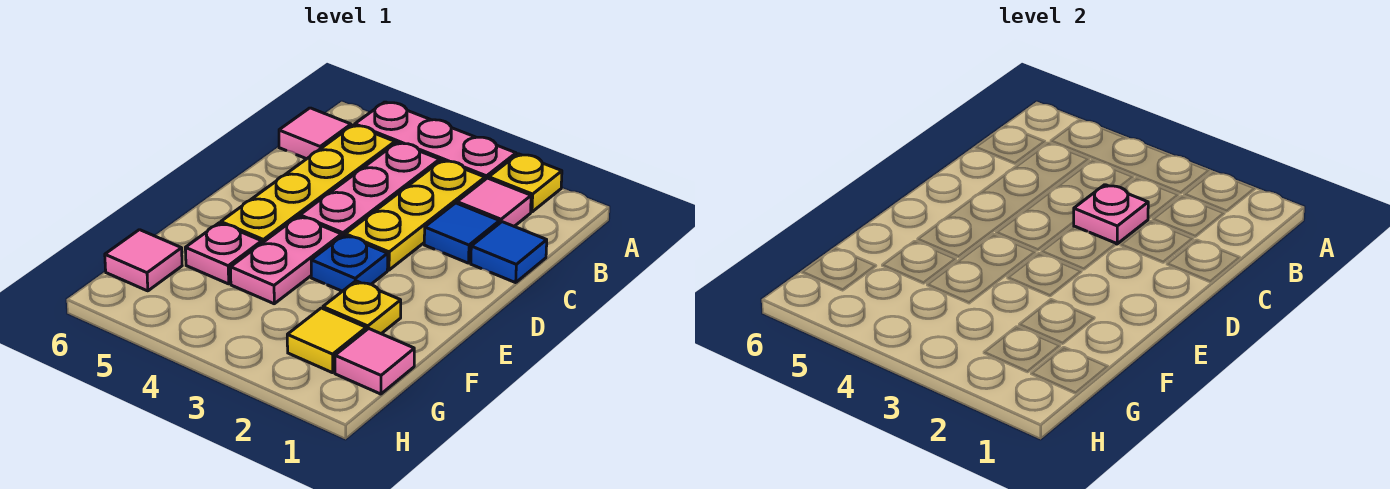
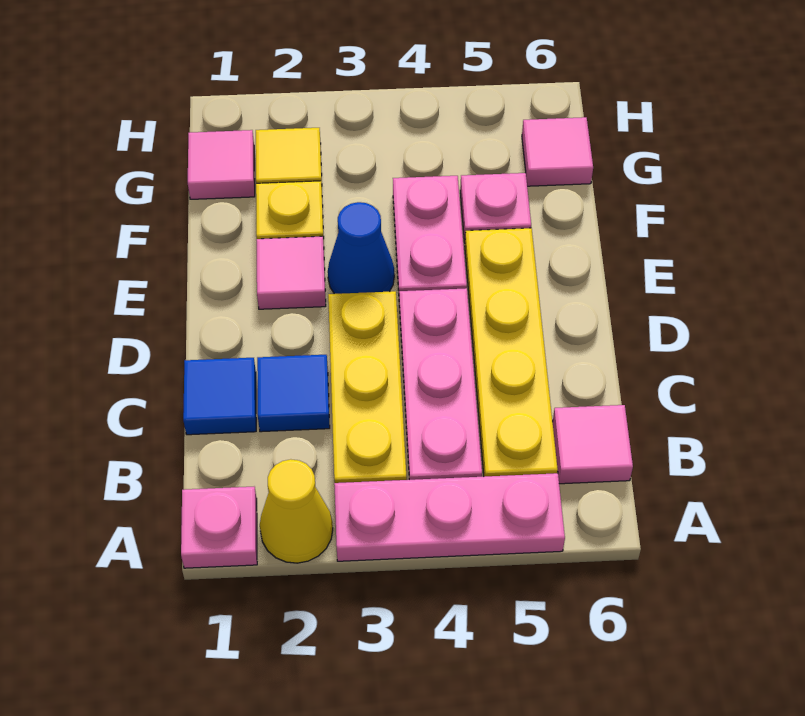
yellow 1x1 plate [489,154,562,212] -> yellow 1x1 cone [260,459,333,563]
pink 1x1 tile [457,178,531,226] -> pink 1x1 tile moved to [257,236,326,309]
pink 1x1 plate [1074,185,1148,244] -> pink 1x1 plate moved to [181,487,257,568]
blue 1x1 plate [311,235,388,291] -> blue 1x1 cone [328,202,394,294]

